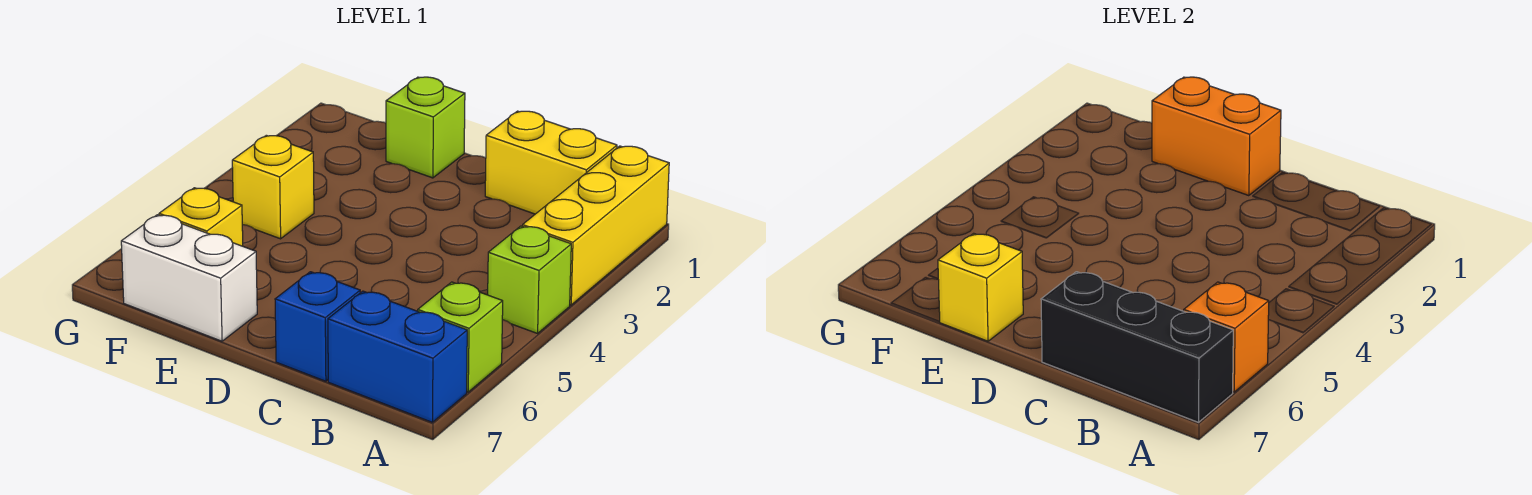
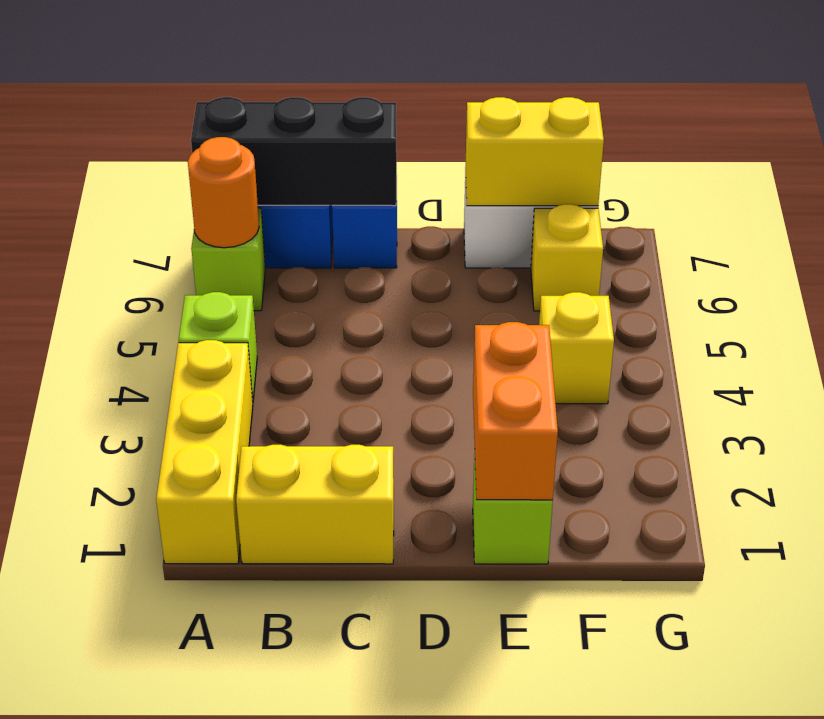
orange 1x1 brick [1184,282,1269,392] -> orange 1x1 round brick [188,137,259,248]
orange 1x2 brick [1152,77,1281,196] -> orange 1x2 brick turned to [473,322,558,500]
yellow 1x1 brick [938,233,1023,341] -> yellow 1x2 brick [465,97,604,206]

